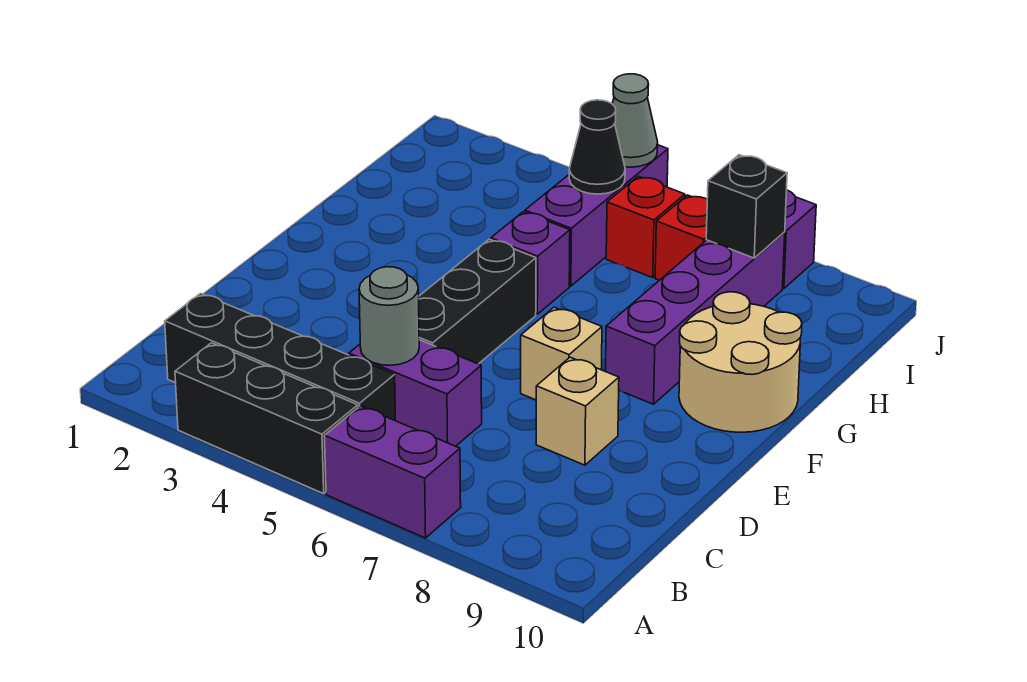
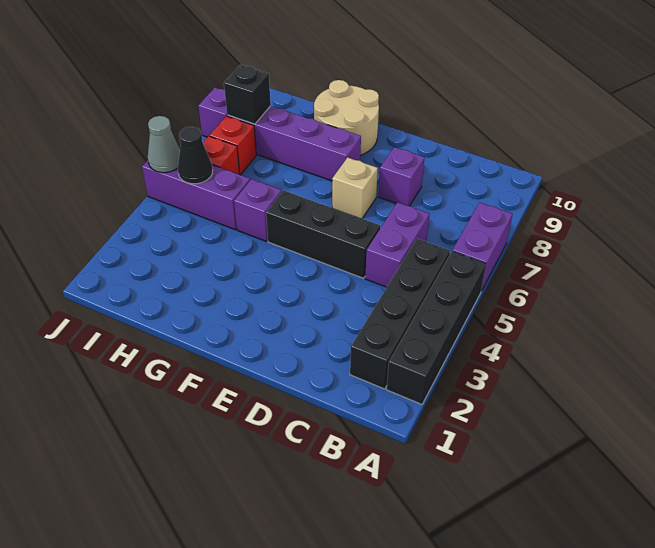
black 1x3 brick [175,343,358,494] -> black 1x4 brick [387,251,486,404]
grey 1x1 round brick [359,267,419,365] -> none
tan 1x1 brick [536,357,619,465] -> purple 1x1 brick [379,147,425,206]

